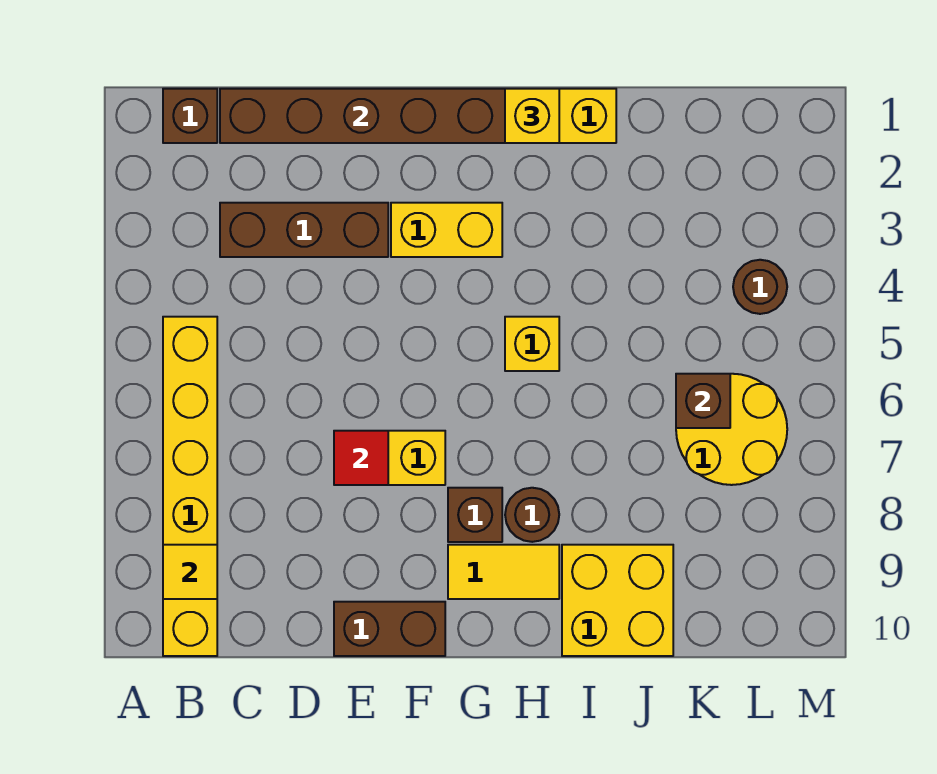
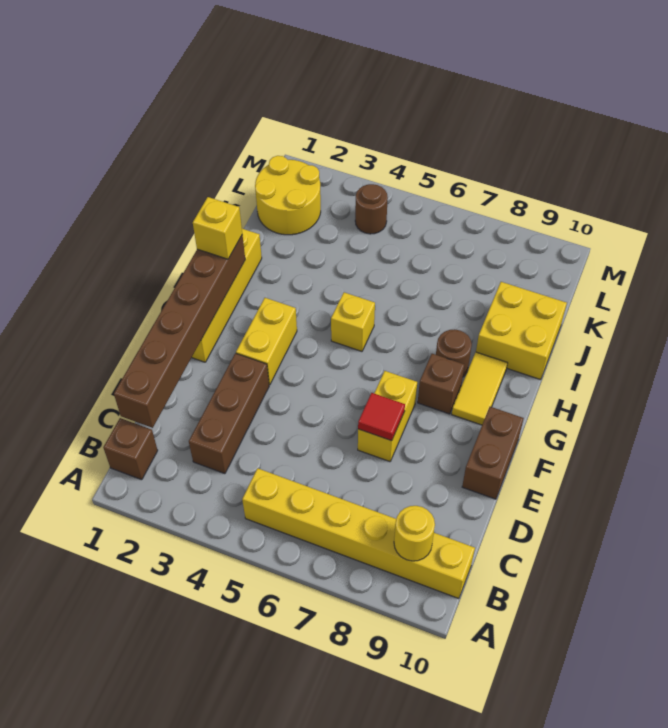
yellow 1x1 tile [163,545,217,599] -> yellow 1x1 round brick [394,506,435,561]
yellow 2x2 round brick [676,374,787,485] -> yellow 2x2 round brick moved to [255,156,321,235]
brown 1x1 brick [676,374,730,428] -> none

